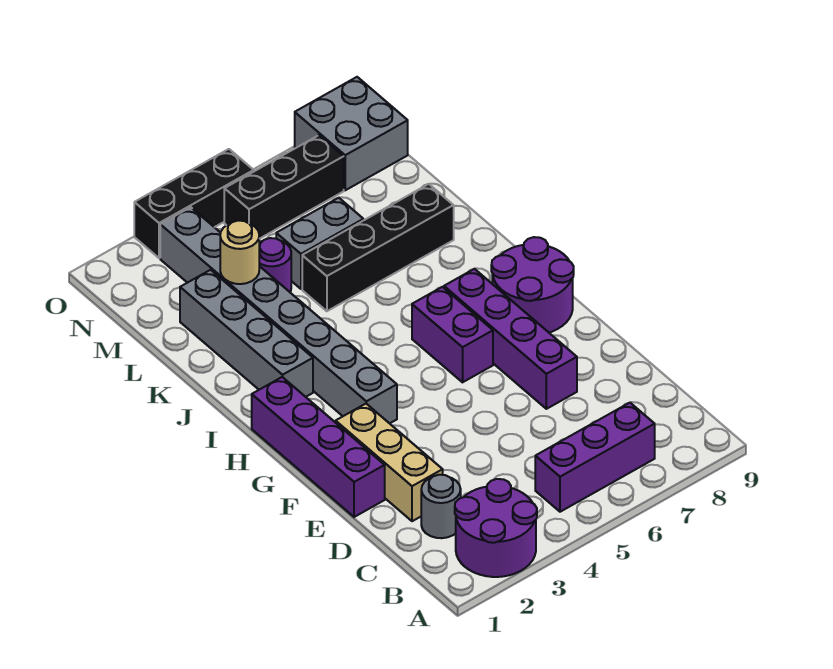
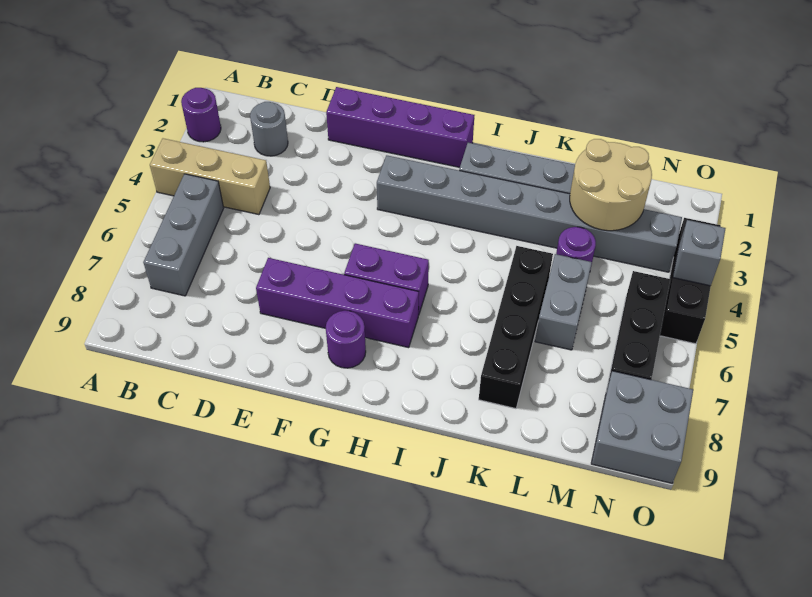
purple 2x2 round brick [455,479,537,577] -> purple 1x1 round brick [181,88,221,142]
purple 1x3 brick [535,403,655,512] -> grey 1x3 brick [143,174,224,296]
tan 1x3 brick [336,404,443,521] -> tan 1x3 brick moved to [150,138,270,215]
purple 2x2 round brick [491,237,574,333] -> purple 1x1 round brick [326,311,366,368]
tan 1x1 round brick [220,221,259,284] -> tan 2x2 round brick [570,139,652,231]
none -> grey 1x1 brick [673,220,726,286]

